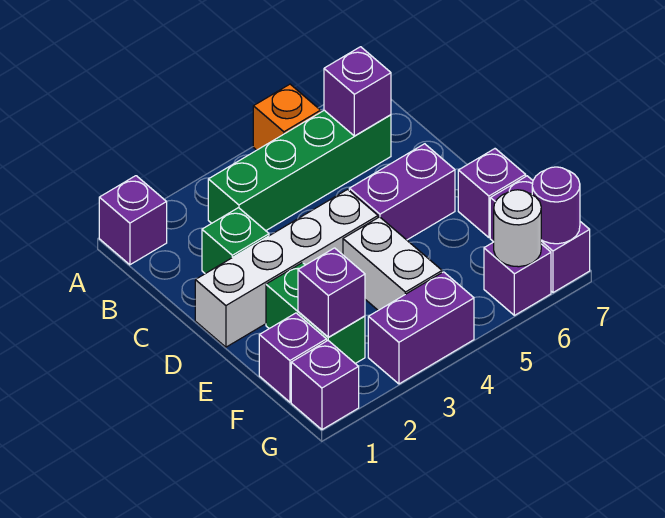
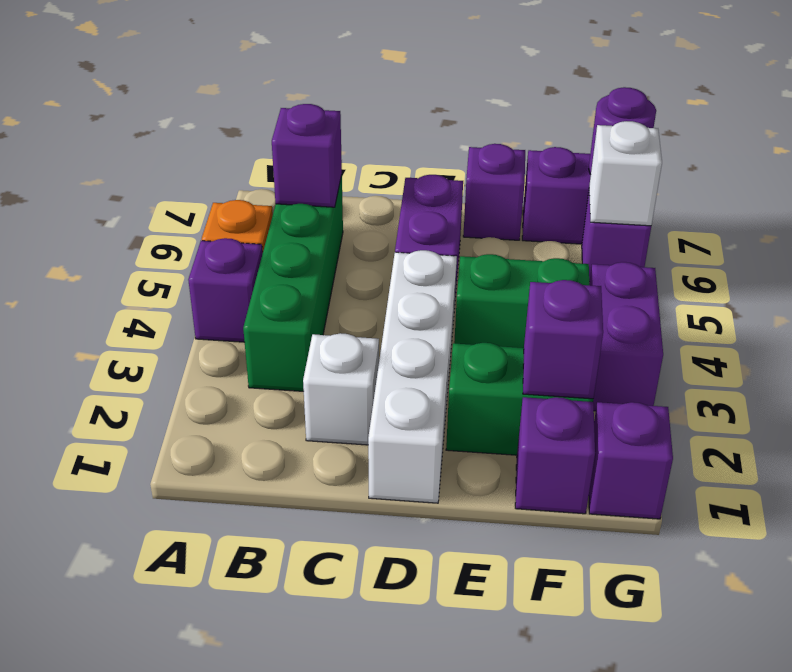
purple 1x1 brick [99,176,167,265] -> purple 1x1 brick moved to [188,238,263,342]
green 1x1 brick [202,208,269,274] -> white 1x1 brick [303,333,379,445]
white 1x2 brick [343,217,442,310] -> green 1x2 brick [454,254,589,348]
white 1x1 round brick [494,190,541,267] -> white 1x1 brick [589,121,662,226]

